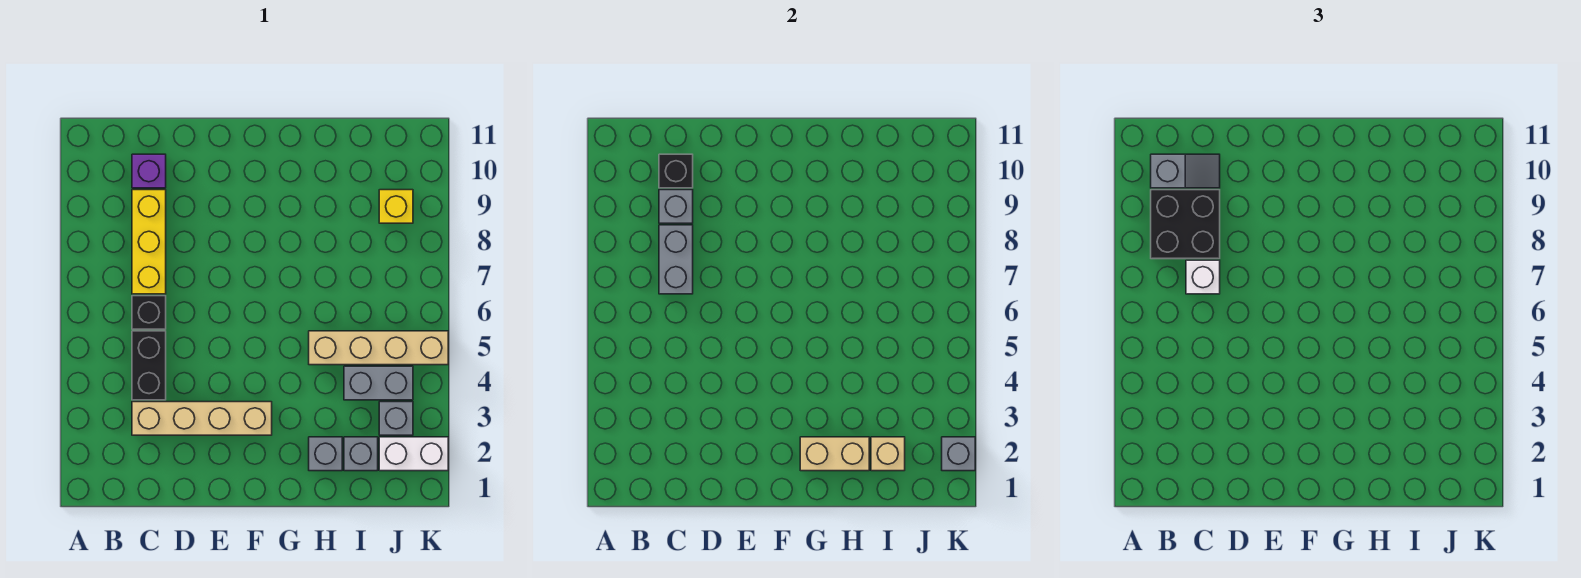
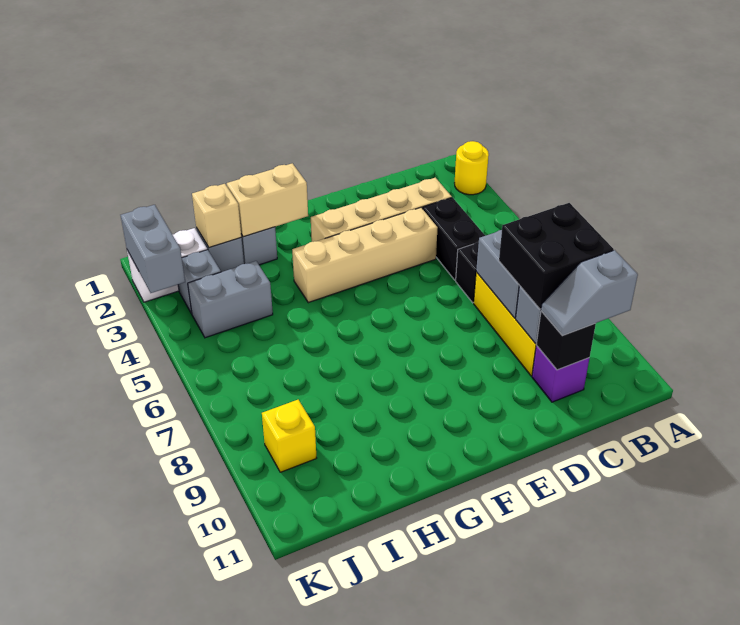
none -> yellow 1x1 round brick [455,141,489,195]
white 1x1 brick [1186,260,1220,294] -> none
tan 1x4 brick [309,331,448,365] -> tan 1x4 brick moved to [292,208,438,303]
grey 1x1 brick [942,437,975,471] -> grey 1x2 brick [121,205,185,293]

